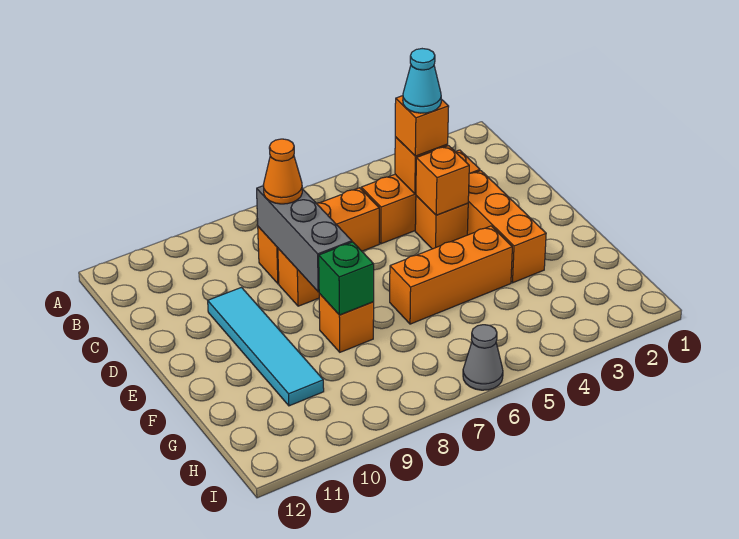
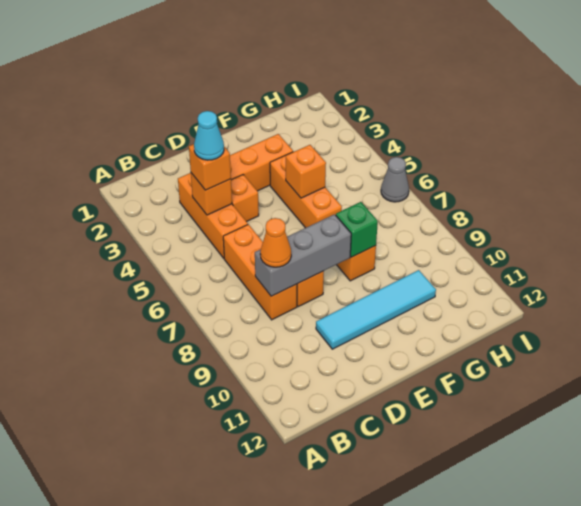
orange 1x1 brick [416,146,469,215] -> orange 1x1 brick moved to [286,145,326,198]

